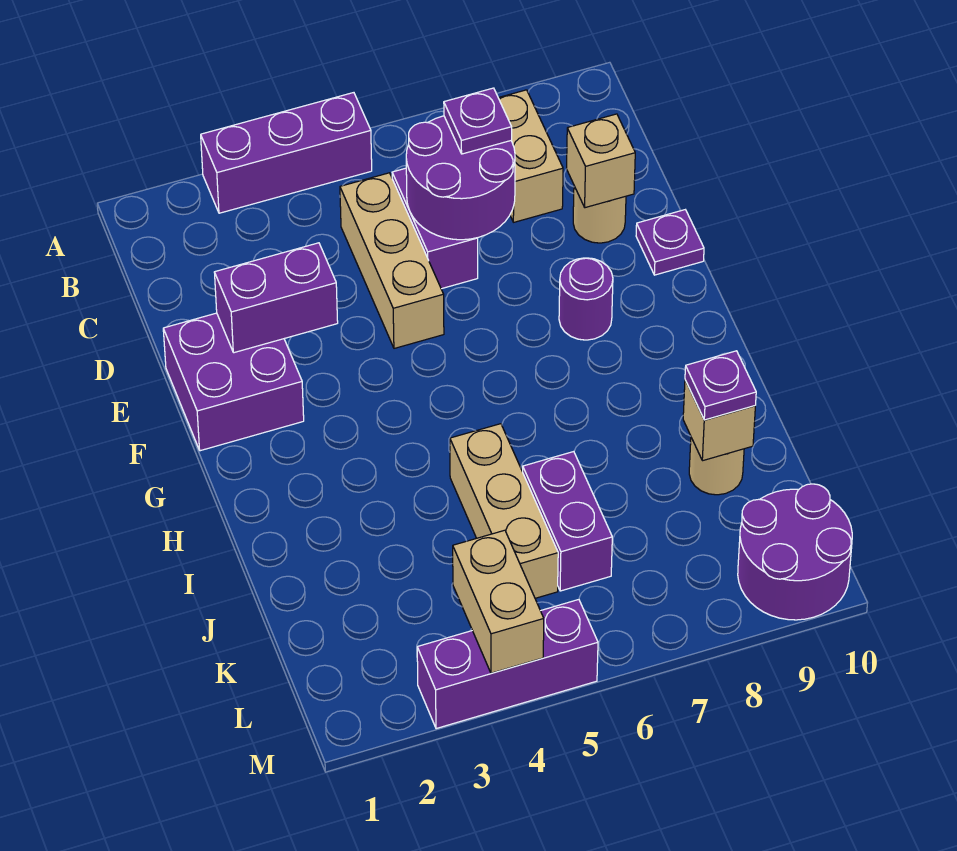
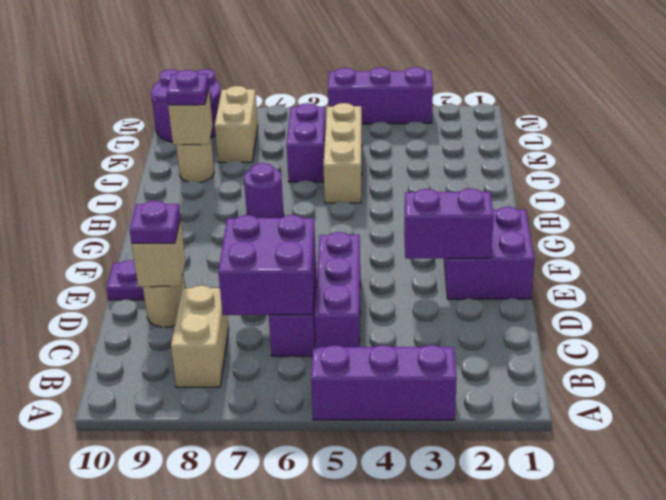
tan 1x3 brick [340,173,444,348] -> purple 1x3 brick [315,232,360,347]
purple 2x2 round brick [406,116,515,240] -> purple 2x2 brick [218,215,316,315]
purple 1x1 plate [444,88,512,154] -> purple 1x1 plate moved to [129,201,180,243]
purple 1x1 round brick [559,258,613,340] -> purple 1x1 round brick moved to [244,163,284,218]
tan 1x2 brick [453,530,544,673] -> tan 1x2 brick moved to [215,86,258,163]

